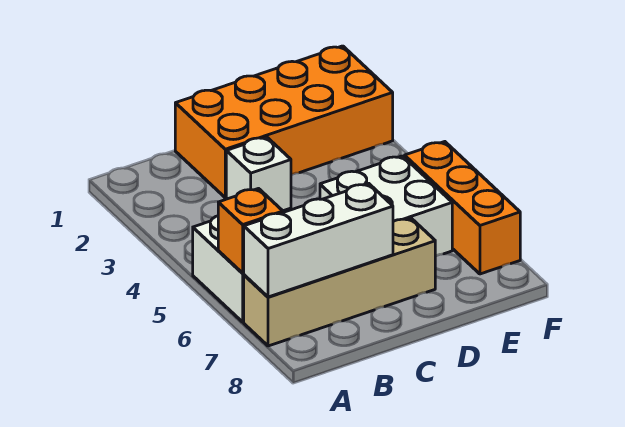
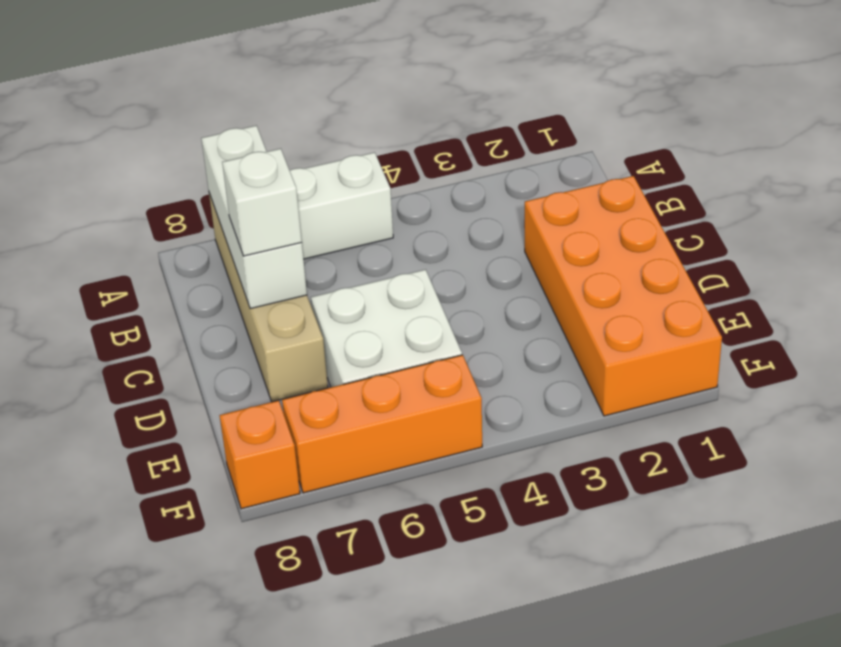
orange 1x1 brick [218,189,283,273] -> orange 1x1 brick moved to [219,400,300,509]
white 1x1 brick [226,137,291,211] -> white 1x1 brick moved to [222,149,302,256]

